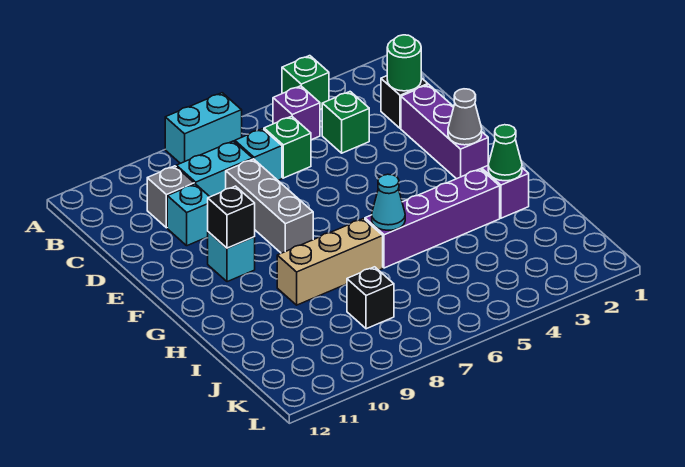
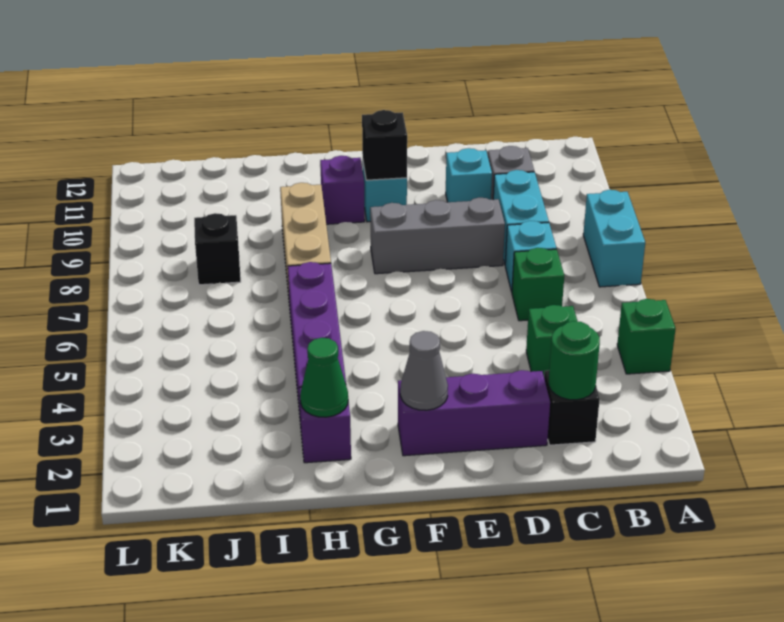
purple 1x1 brick [273,86,320,140] -> purple 1x1 brick moved to [320,156,365,224]
cyan 1x1 cone [372,174,405,230] -> none

